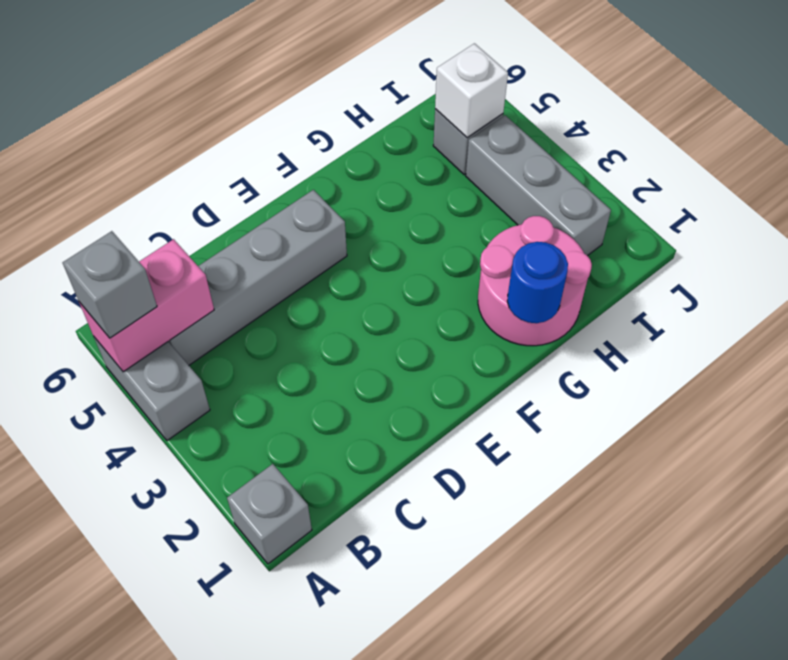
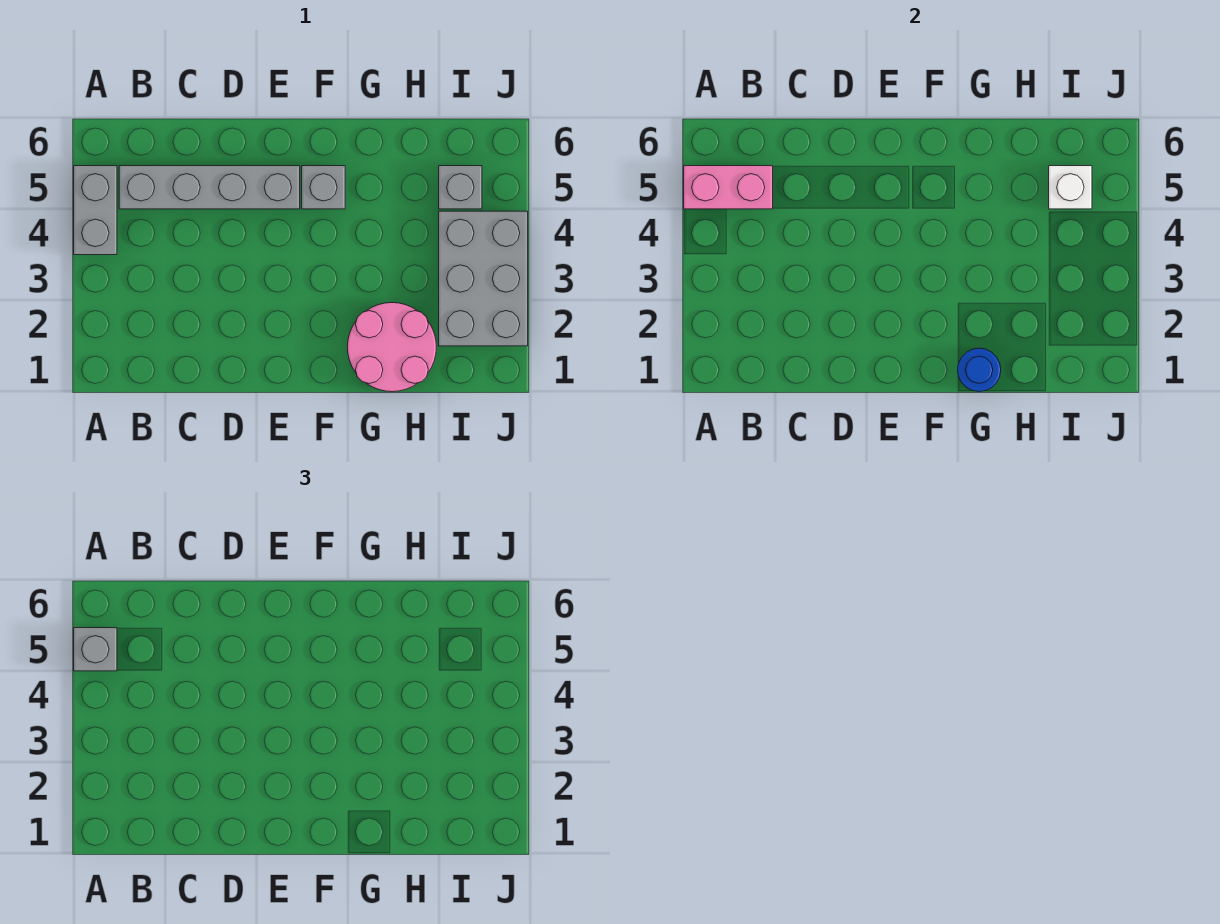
grey 1x1 brick [227,464,312,564] -> grey 1x1 brick moved to [302,166,345,209]
grey 1x3 brick [466,115,611,256] -> grey 2x3 brick [439,211,528,346]

